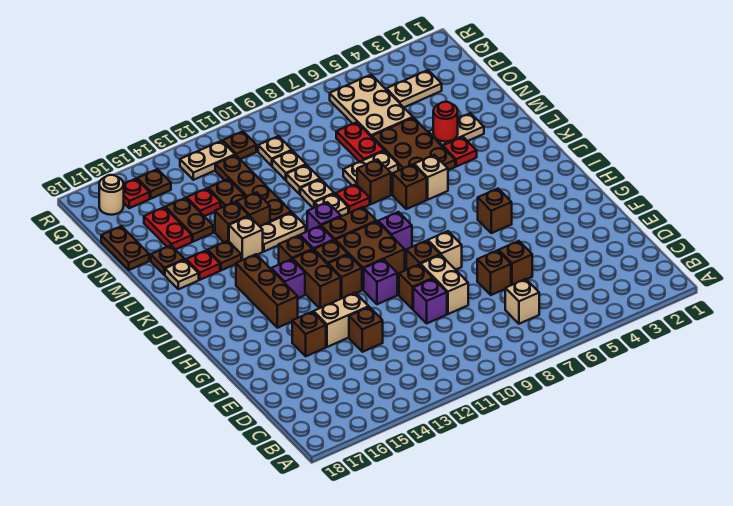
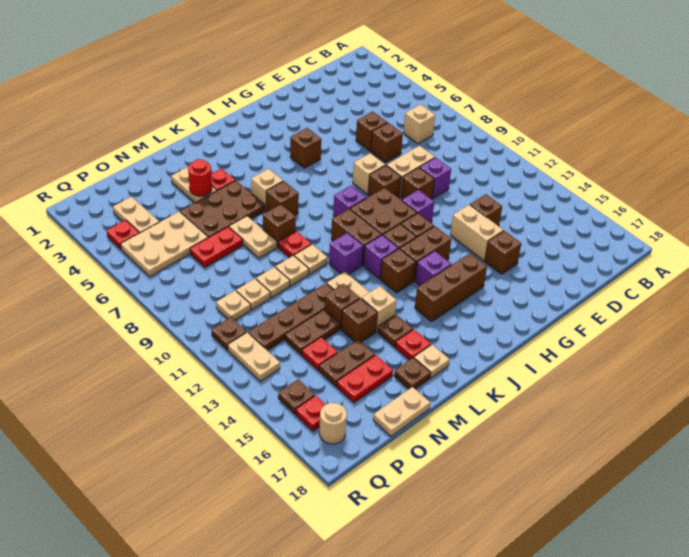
brown 1x2 plate [101,226,149,270] -> tan 1x2 plate [373,387,430,436]
none -> red 1x1 plate [107,220,139,249]

